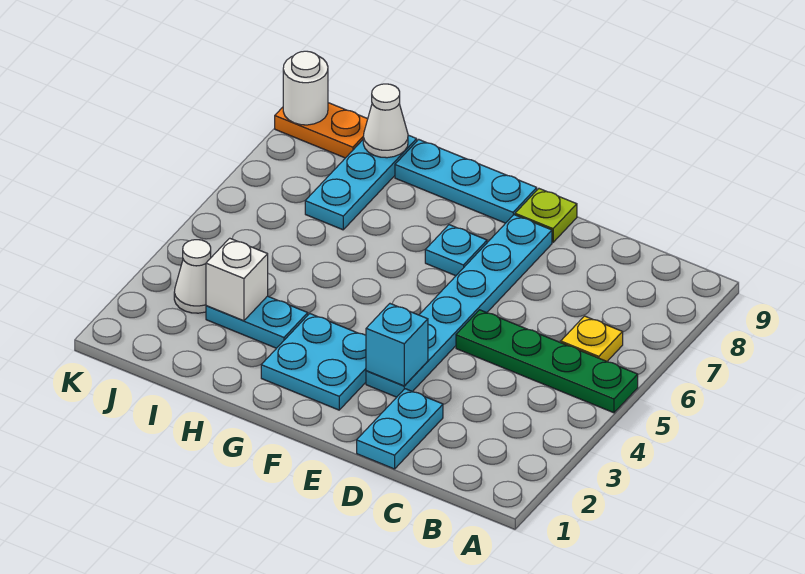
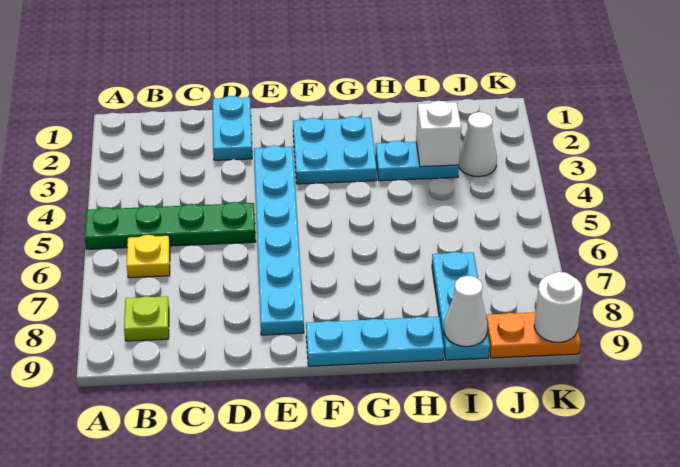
cyan 1x1 brick [366,304,428,386] -> none
lime 1x1 plate [515,189,577,242] -> lime 1x1 plate moved to [124,296,169,341]
cyan 1x1 plate [425,225,487,276] -> none

